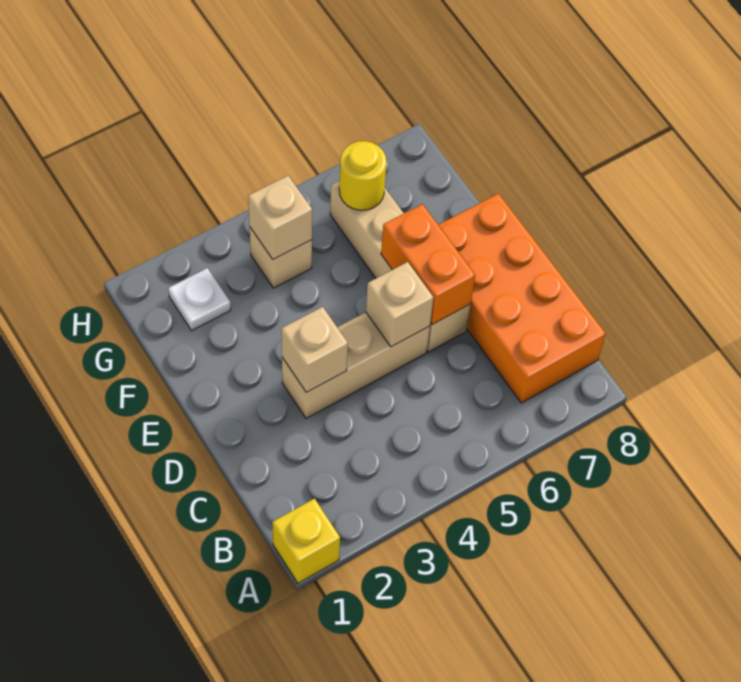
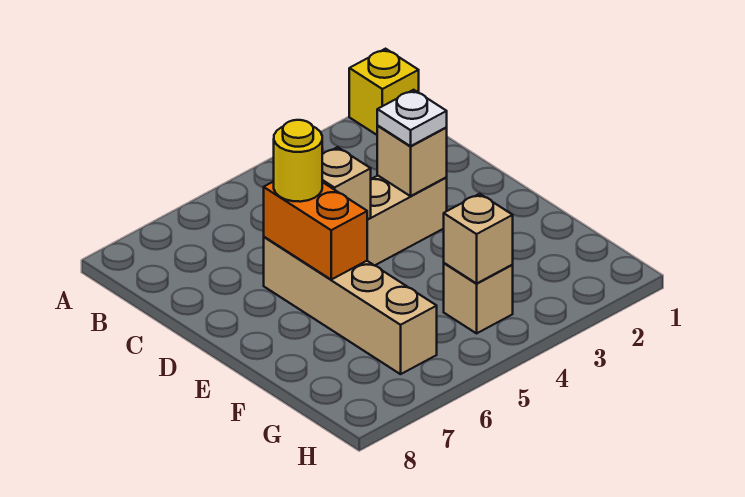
orange 2x4 brick [439,193,606,403] -> none
white 1x1 plate [168,268,231,331] -> white 1x1 plate moved to [377,90,447,146]
yellow 1x1 round brick [339,141,386,210] -> yellow 1x1 round brick moved to [274,120,322,202]

